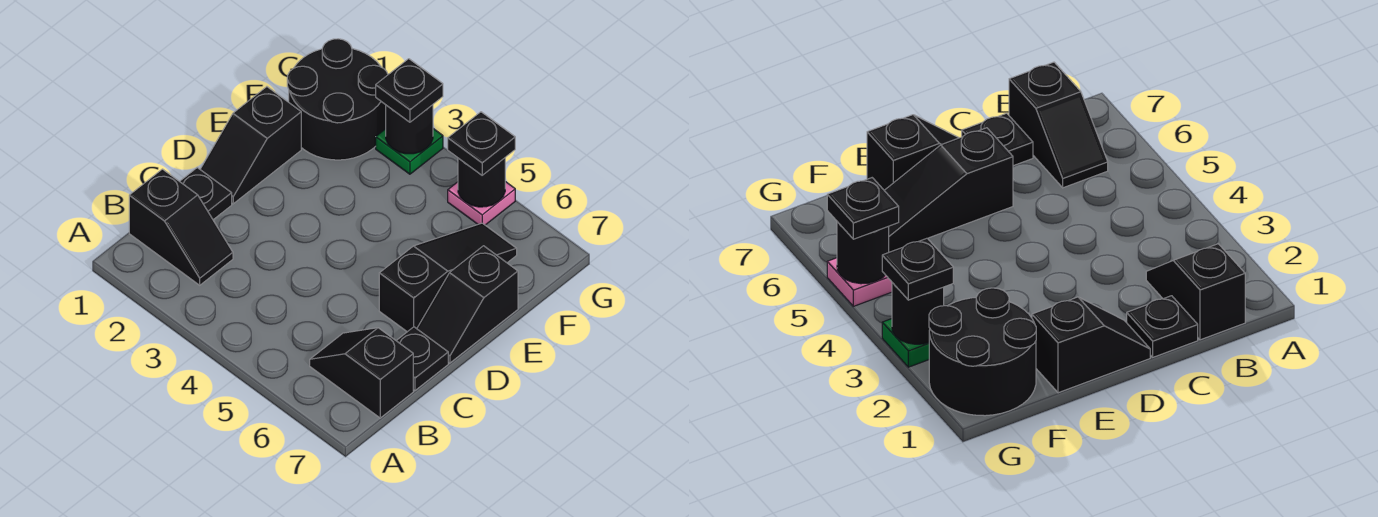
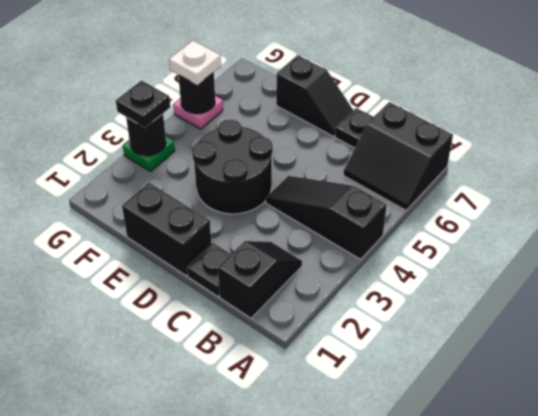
black 1x2 slope [310,328,413,418] -> black 2x2 slope [343,102,453,210]
black 1x2 slope [200,87,301,204] -> black 1x2 brick [122,183,211,276]
black 1x3 slope [379,223,517,332] -> black 1x3 slope moved to [266,176,387,259]
black 2x2 round brick [287,39,388,160] -> black 2x2 round brick moved to [192,119,273,214]
black 1x1 plate [448,112,515,175] -> white 1x1 plate [169,41,221,85]

